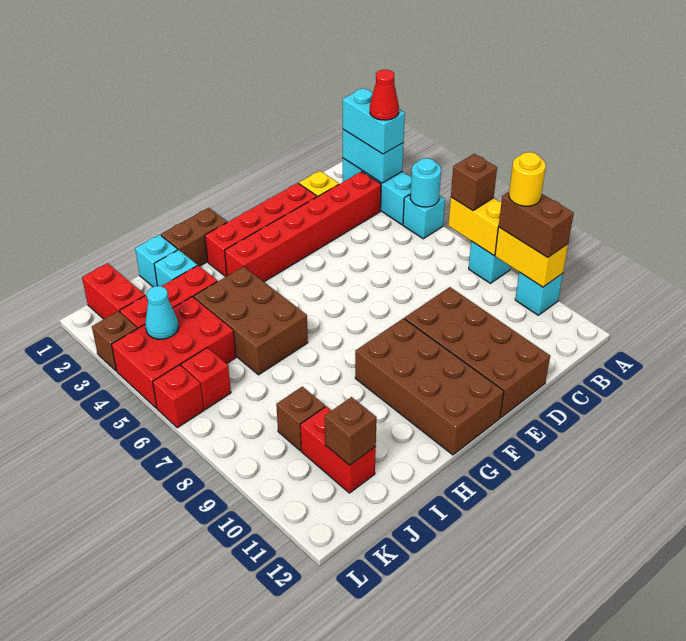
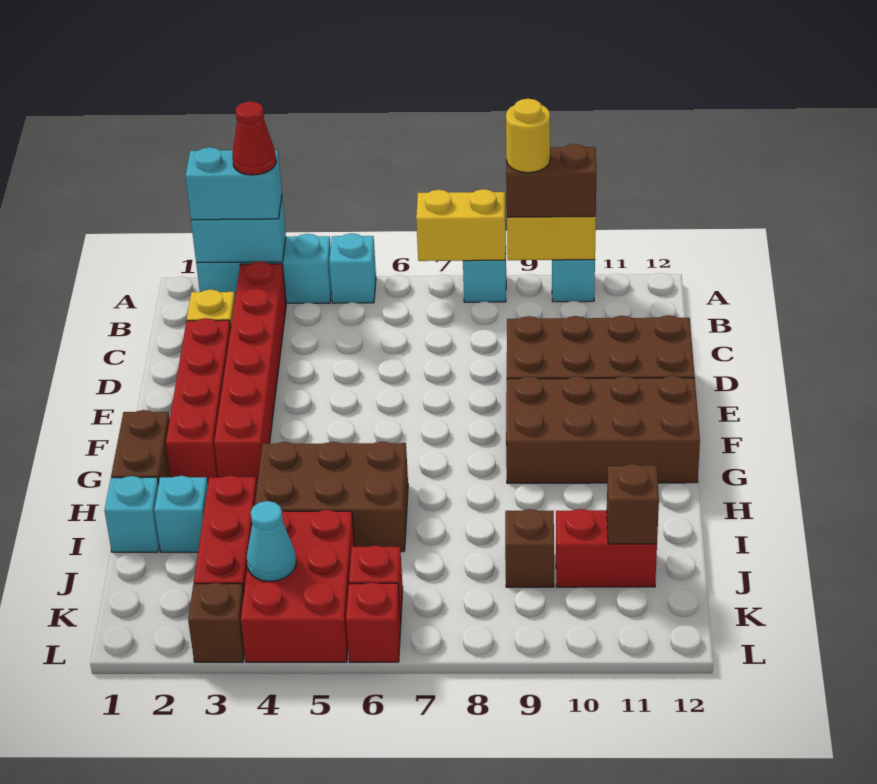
cyan 1x1 round brick [410,158,441,207] -> none
brown 1x1 brick [451,154,497,210] -> none
red 1x2 brick [82,263,145,319] -> none

